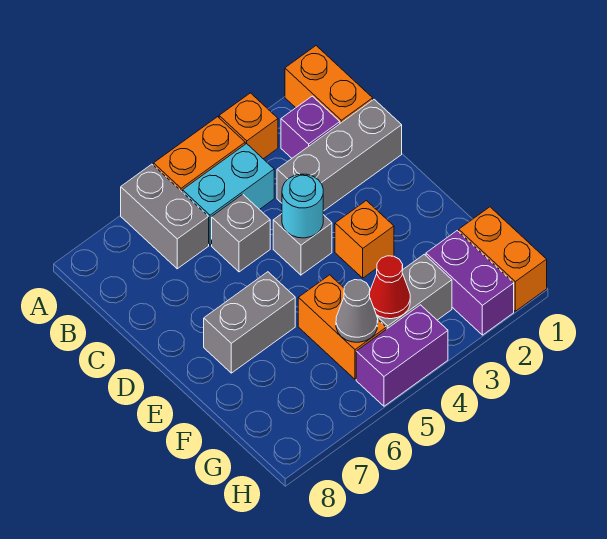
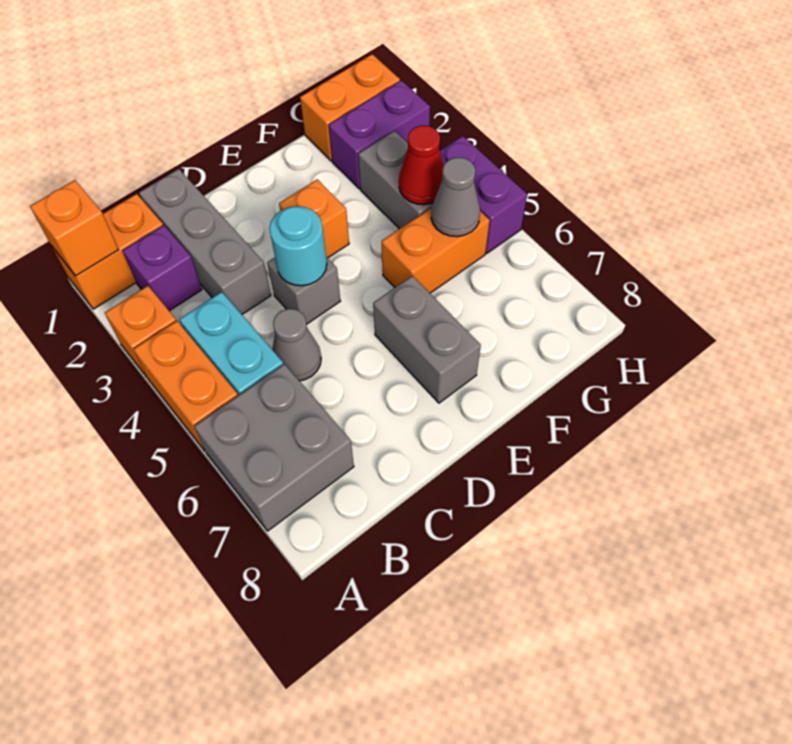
none -> orange 1x1 brick [30,180,118,276]
grey 1x2 brick [121,164,209,269] -> grey 2x2 brick [194,364,354,531]
grey 1x1 brick [212,194,270,272] -> grey 1x1 cone [272,309,321,381]

